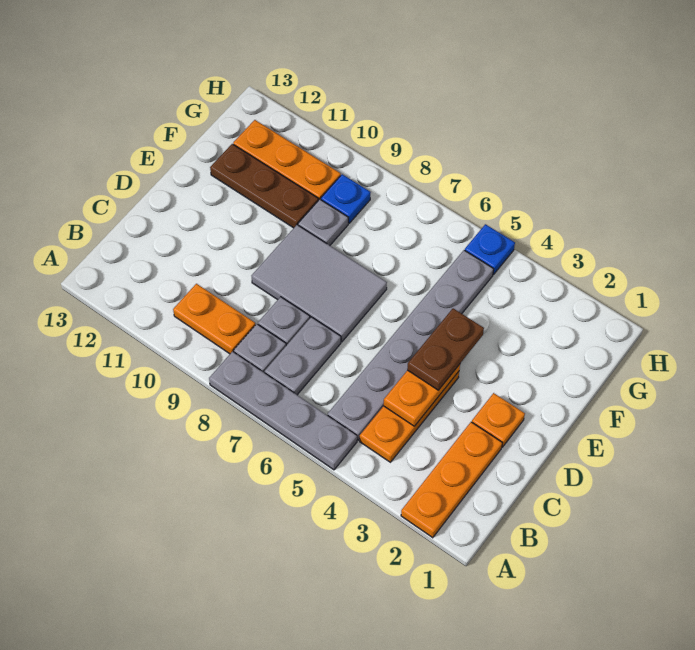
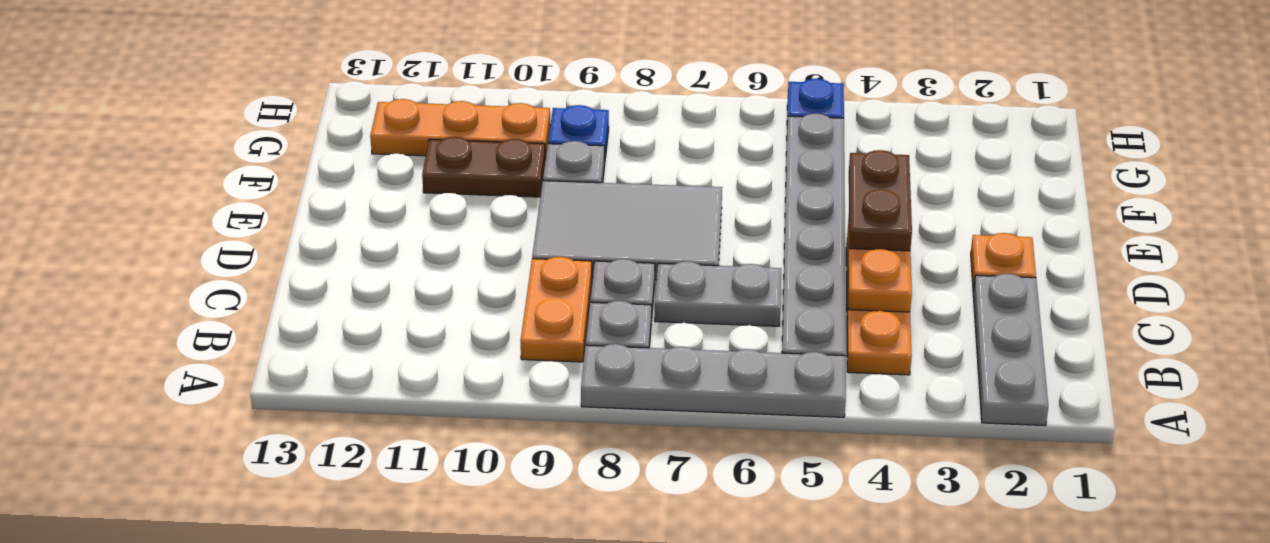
orange 1x3 plate [401,422,502,538] -> grey 1x3 plate [973,274,1048,426]
grey 1x2 plate [265,317,341,395] -> grey 1x2 plate turned to [655,261,781,326]
orange 1x2 plate [173,284,255,354] -> orange 1x2 plate turned to [520,257,592,362]
brown 1x3 plate [210,144,318,228] -> brown 1x2 plate [422,137,546,197]

